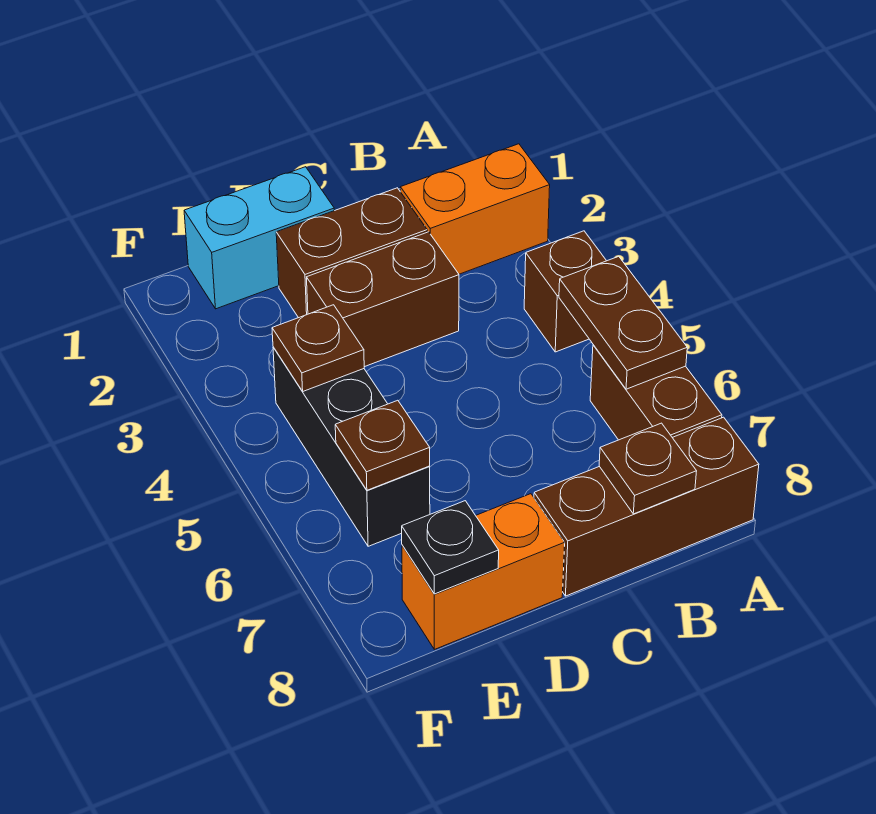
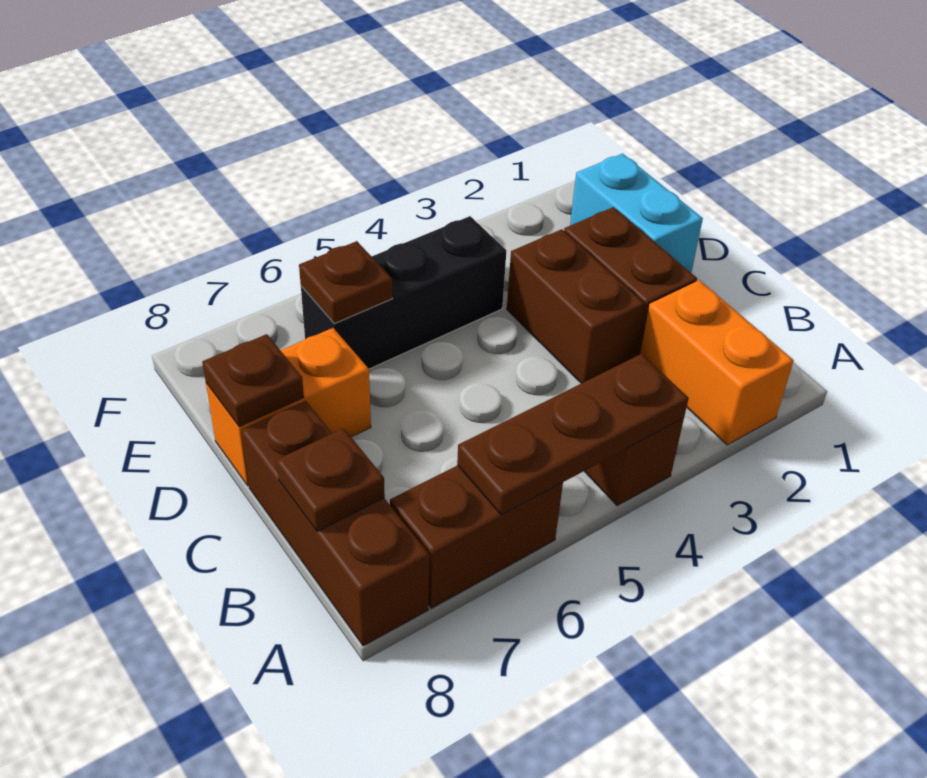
brown 1x2 plate [559,256,687,389] -> brown 1x3 plate [457,354,689,515]
orange 1x2 brick [402,494,565,649] -> orange 1x2 brick turned to [206,328,371,486]
brown 1x1 plate [272,305,364,391] -> brown 1x1 plate moved to [202,334,304,427]
black 1x1 plate [402,501,499,594] -> none

